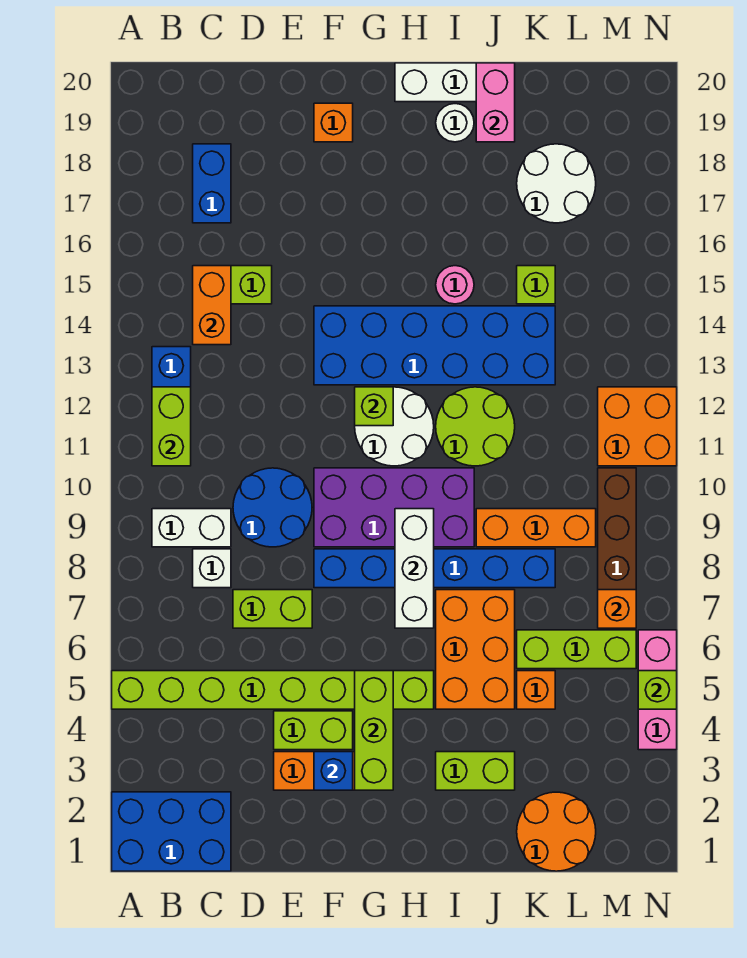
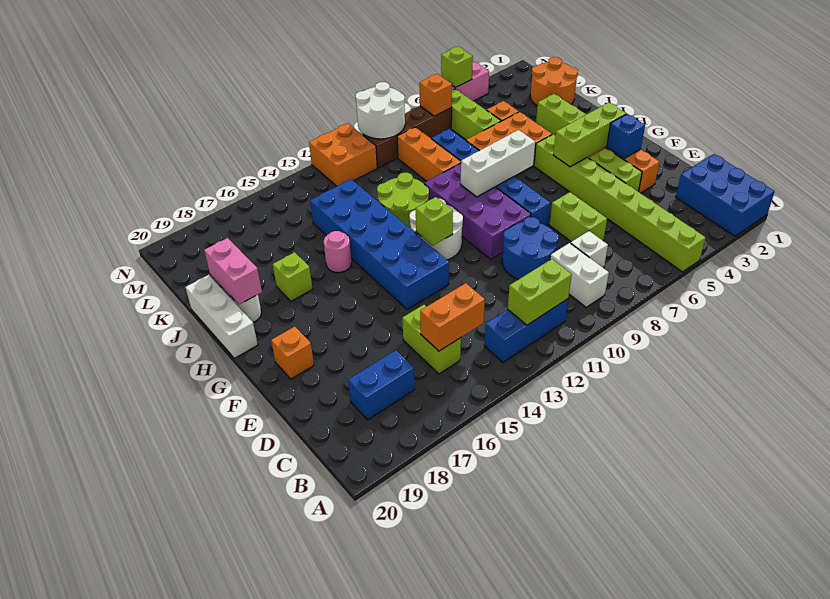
pink 1x2 brick [476,63,515,142] -> pink 1x2 brick turned to [204,238,262,305]
lime 1x1 brick [517,266,555,304] -> lime 1x1 brick moved to [273,252,313,301]
white 2x2 round brick [517,144,596,223] -> white 2x2 round brick moved to [355,82,405,139]

